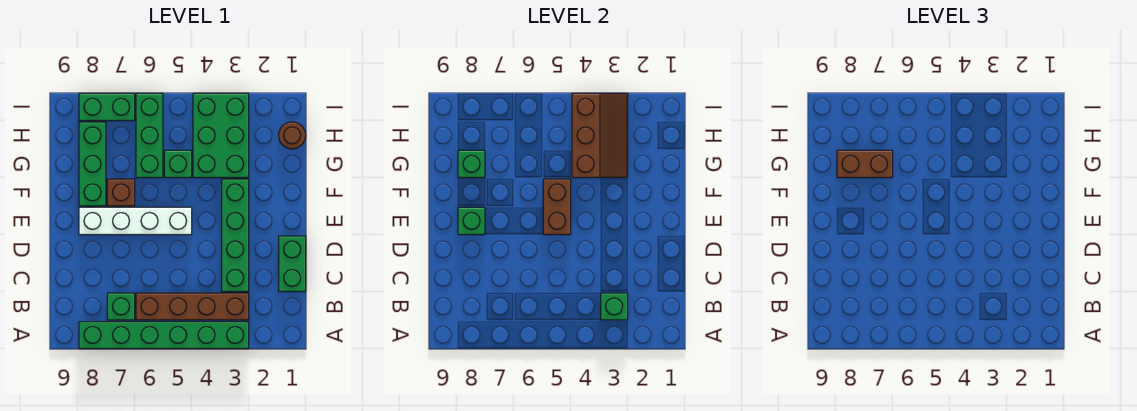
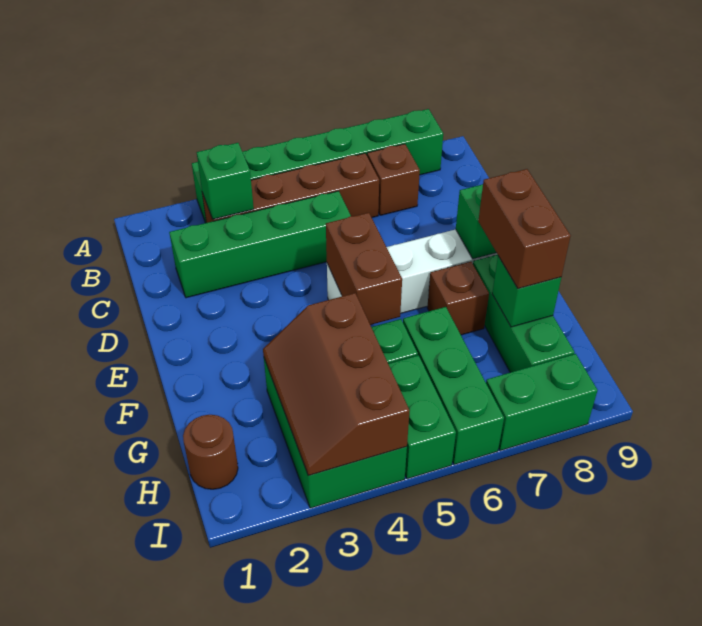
green 1x1 brick [107,293,135,320] -> brown 1x1 brick [367,144,420,215]
green 1x2 brick [279,236,306,292] -> green 1x2 brick moved to [388,355,456,479]
green 1x4 brick [222,179,249,292] -> green 1x4 brick turned to [169,191,351,298]
brown 1x2 brick [837,150,893,178] -> brown 1x2 brick turned to [478,169,571,289]

